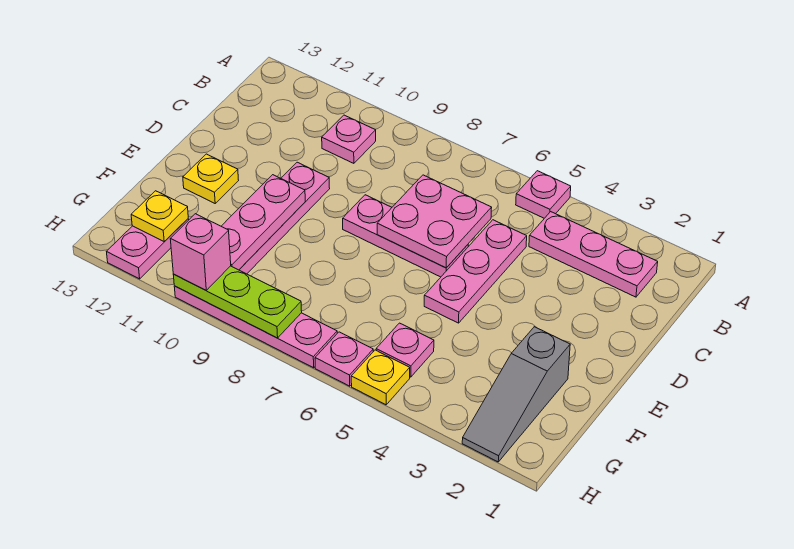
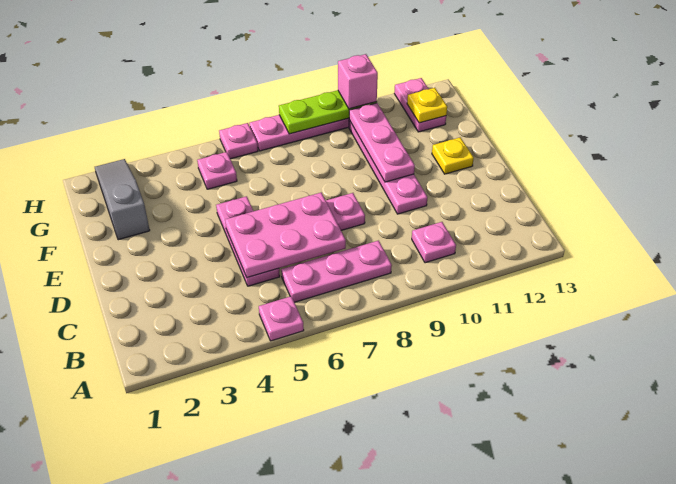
pink 1x3 plate [529,212,658,297] -> pink 1x3 plate moved to [281,241,392,302]
pink 2x2 plate [377,175,492,268] -> pink 2x3 plate [225,193,346,278]
yellow 1x1 plate [351,350,410,405] -> none

